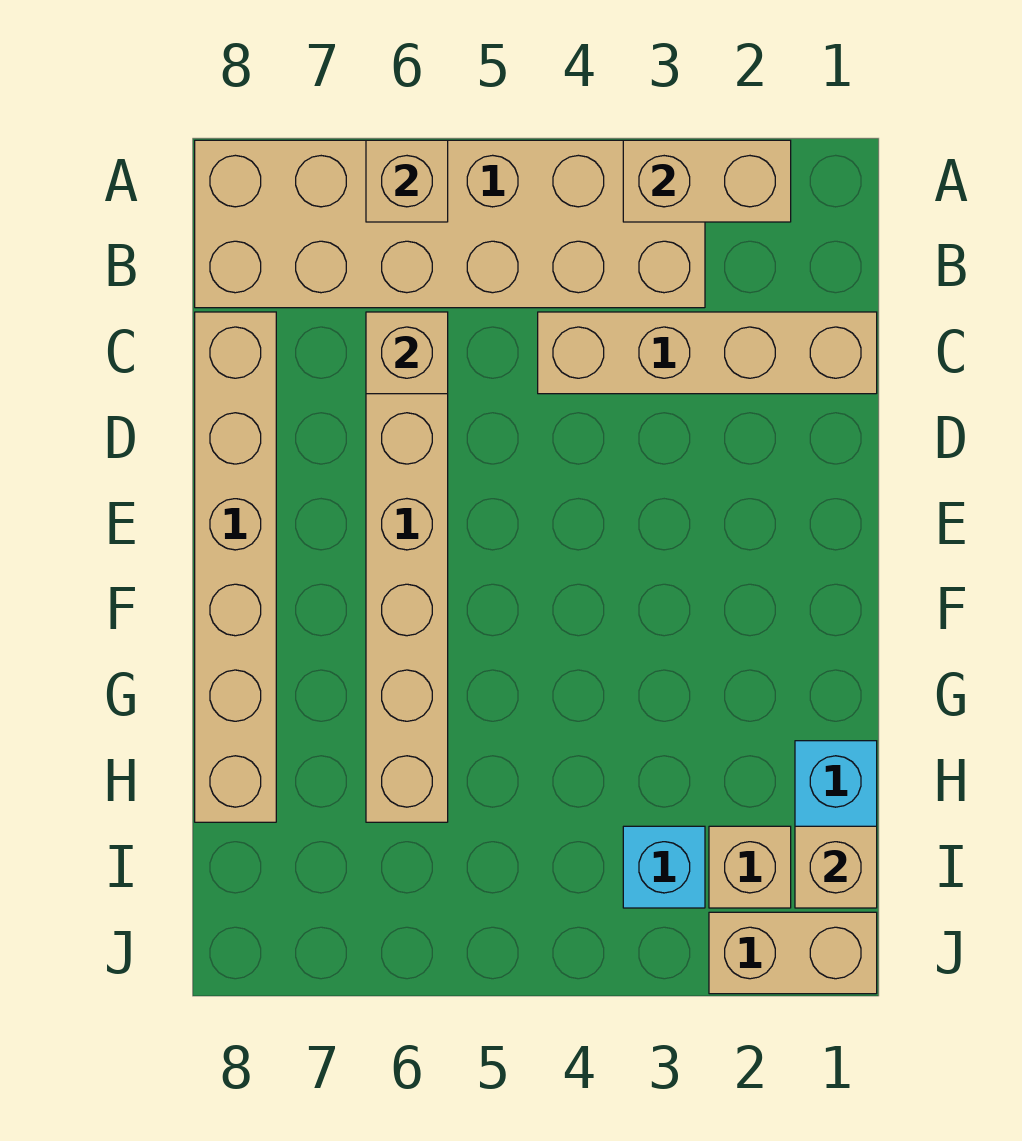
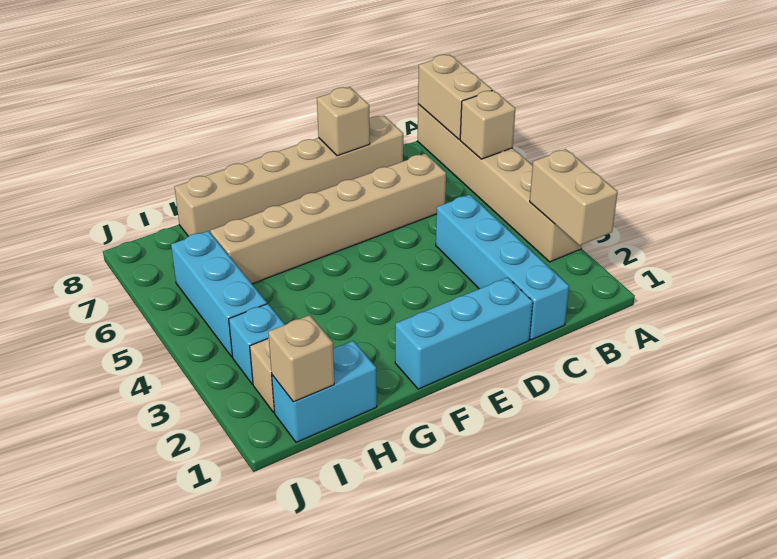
tan 2x6 brick [195,140,705,308] -> tan 1x6 brick [418,104,582,262]
tan 1x4 brick [538,312,877,394] -> cyan 1x4 brick [436,195,569,340]
tan 1x1 brick [366,312,448,394] -> tan 1x1 brick moved to [317,87,370,156]
none -> cyan 1x3 brick [395,277,533,389]
none -> cyan 1x3 brick [171,231,267,357]
tan 1x2 brick [709,912,877,994] -> tan 1x2 brick moved to [418,55,492,140]

